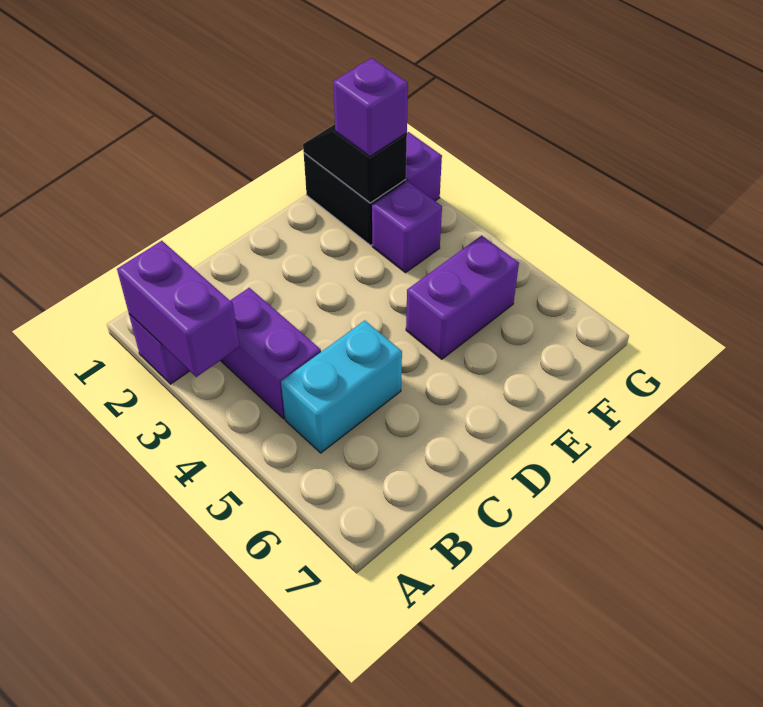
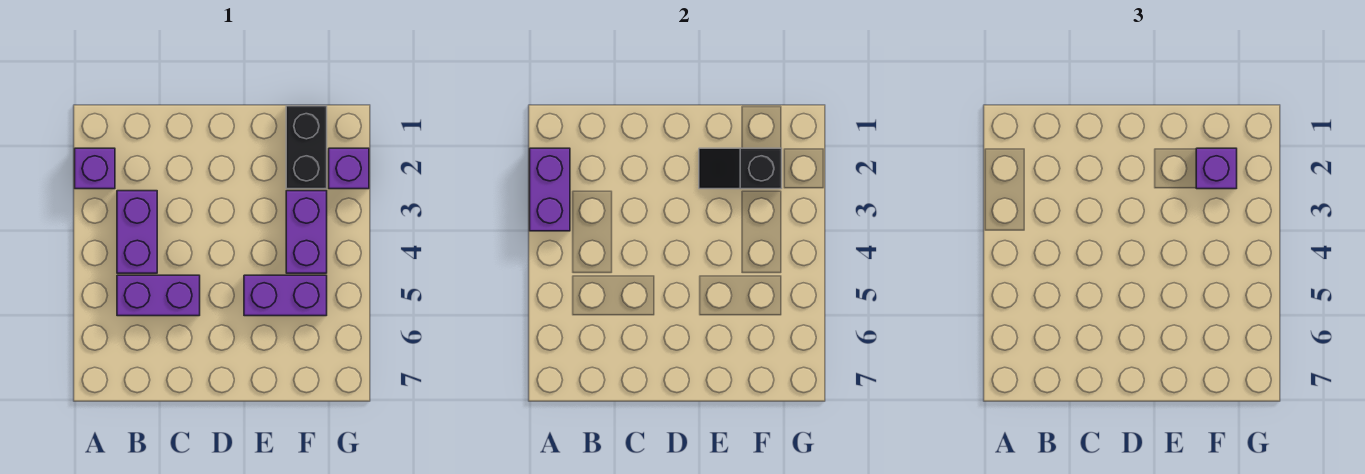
cyan 1x2 brick [281,320,402,453] -> purple 1x2 brick [117,275,200,316]
black 1x2 slope [303,124,407,203] -> black 1x2 slope turned to [699,148,782,189]
purple 1x1 brick [372,181,442,273] -> purple 1x2 brick [286,191,327,273]

